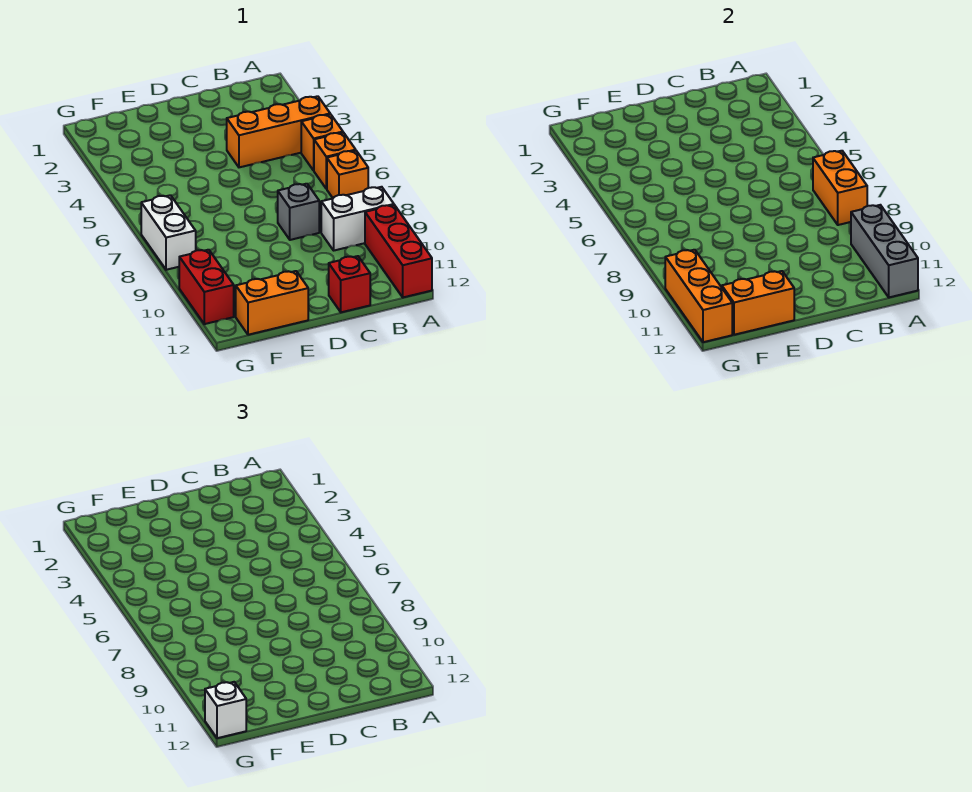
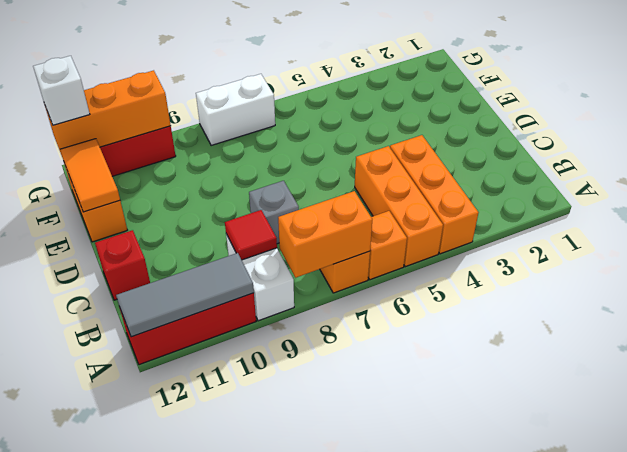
orange 1x1 brick [301,114,343,170] -> orange 1x3 brick [355,146,443,267]
grey 1x3 brick [851,205,918,297] -> grey 1x3 tile [116,253,254,337]
none -> red 1x1 tile [225,210,277,260]
orange 1x2 brick [722,271,794,335] -> orange 1x2 tile [60,139,120,212]

